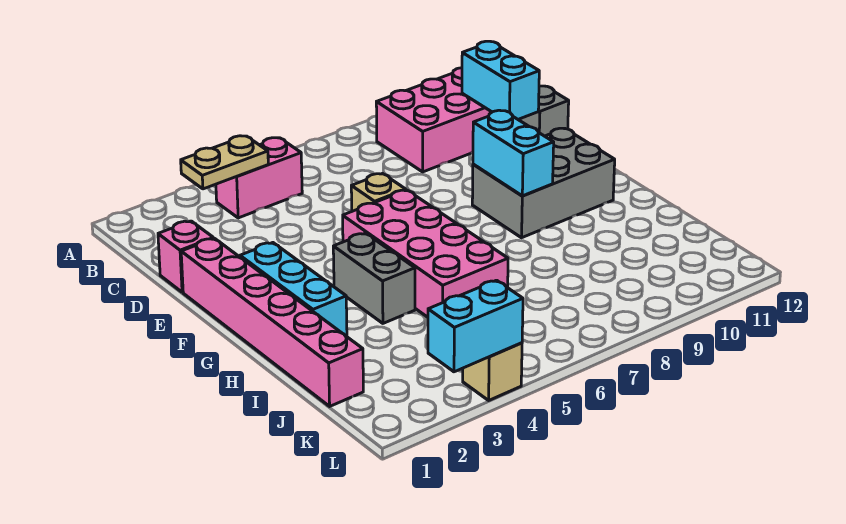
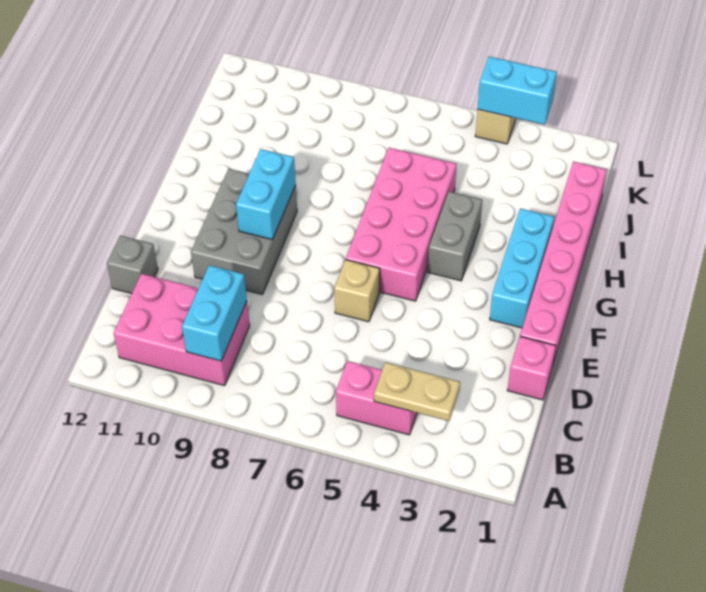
cyan 1x2 brick [462,41,539,119] -> cyan 1x2 brick moved to [182,265,247,361]
grey 2x3 brick [472,128,615,238] -> grey 2x3 brick turned to [191,169,297,295]

